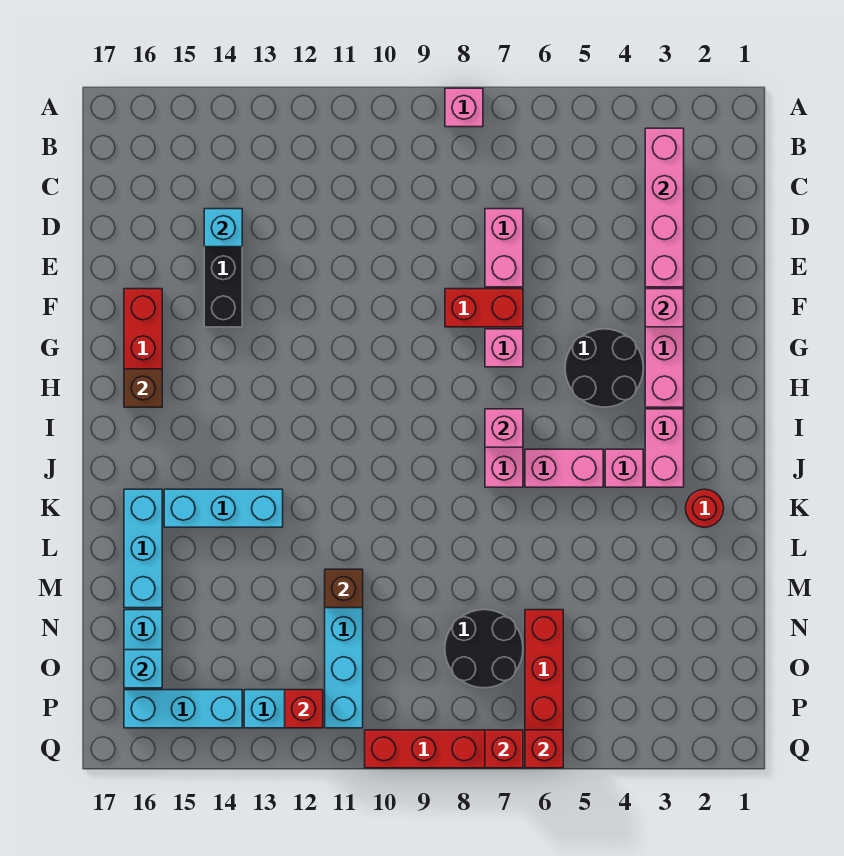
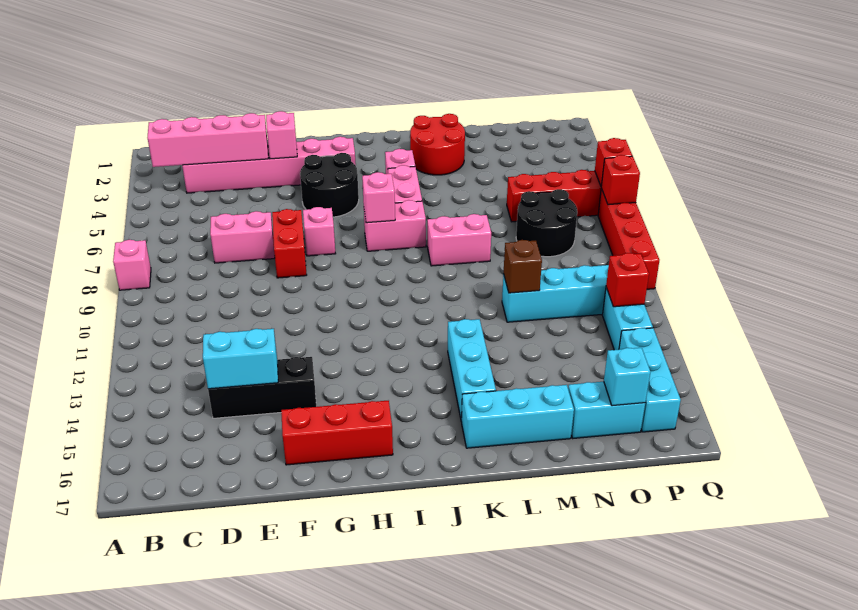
cyan 1x1 brick [204,209,242,247] -> cyan 1x2 brick [203,329,278,389]
brown 1x1 brick [124,369,162,407] -> none
pink 1x2 brick [645,409,684,487] -> pink 1x2 brick moved to [427,214,491,266]
red 1x1 round brick [685,489,724,527] -> red 2x2 round brick [410,114,465,175]

